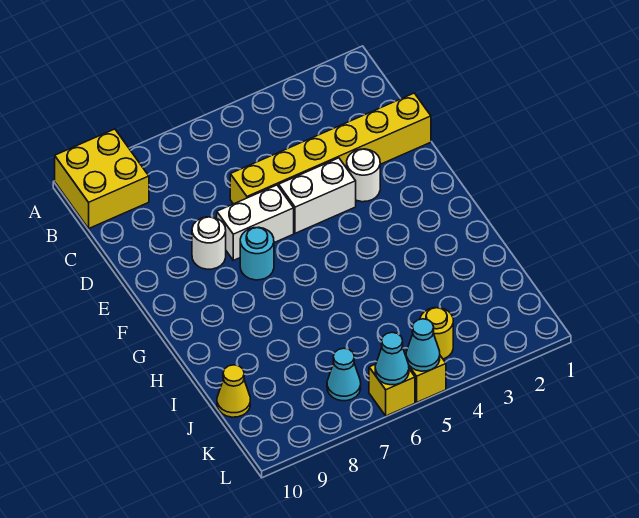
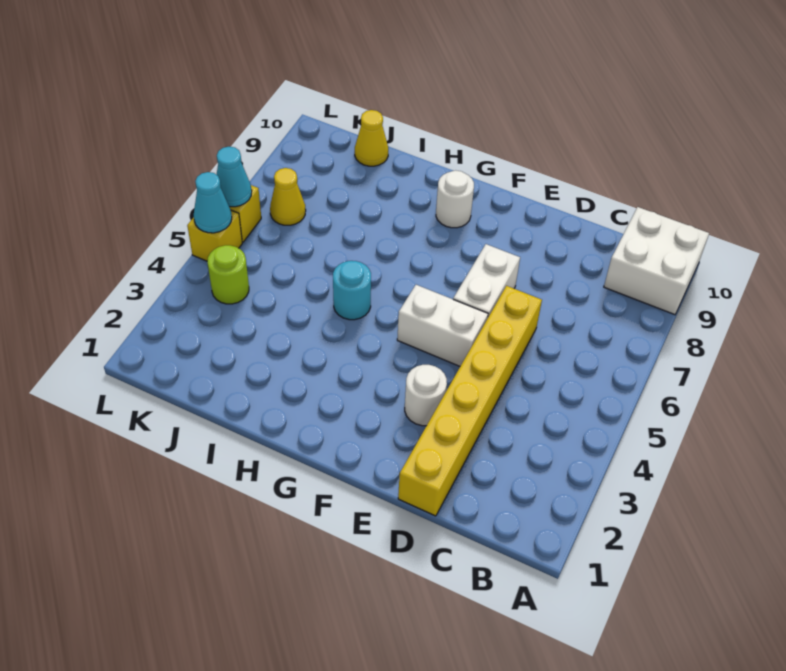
yellow 2x2 brick [55,129,149,228] -> white 2x2 brick [604,207,709,315]
white 1x2 brick [279,158,356,233] -> white 1x2 brick turned to [397,285,488,366]
white 1x1 round brick [192,217,226,269] -> white 1x1 round brick moved to [436,170,474,228]
cyan 1x1 round brick [240,227,274,280] -> cyan 1x1 round brick moved to [333,261,371,320]
yellow 1x1 round brick [420,308,453,359] -> lime 1x1 round brick [207,245,249,304]
cyan 1x1 cone [327,348,361,401] -> yellow 1x1 cone [270,168,306,225]

